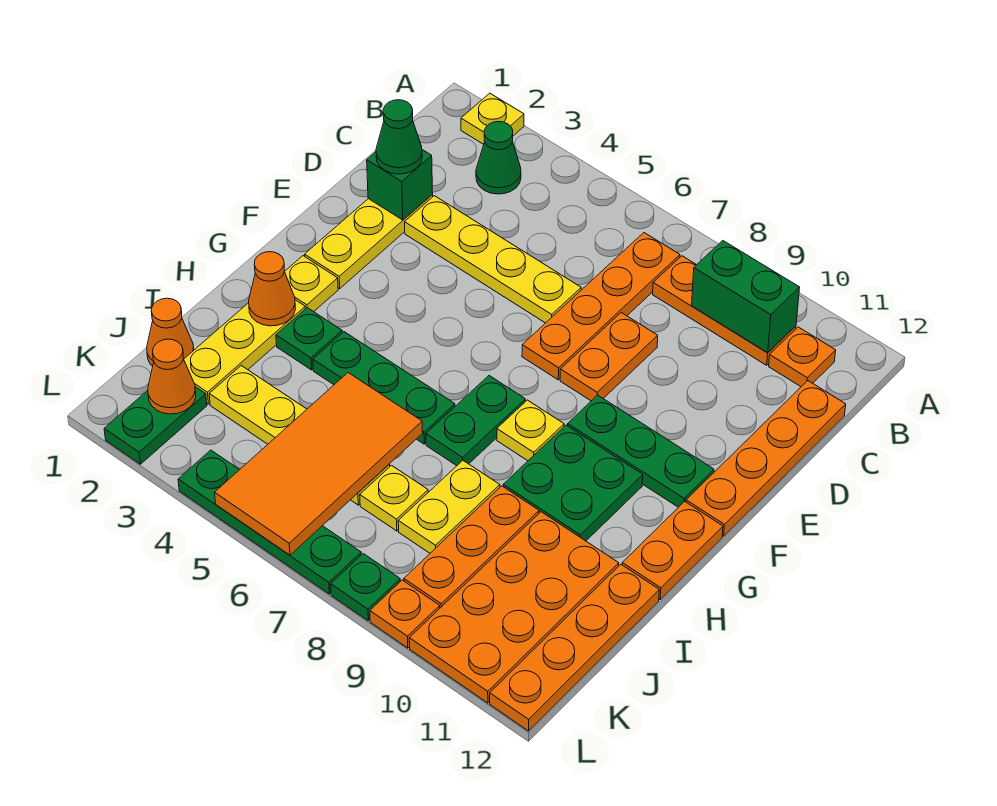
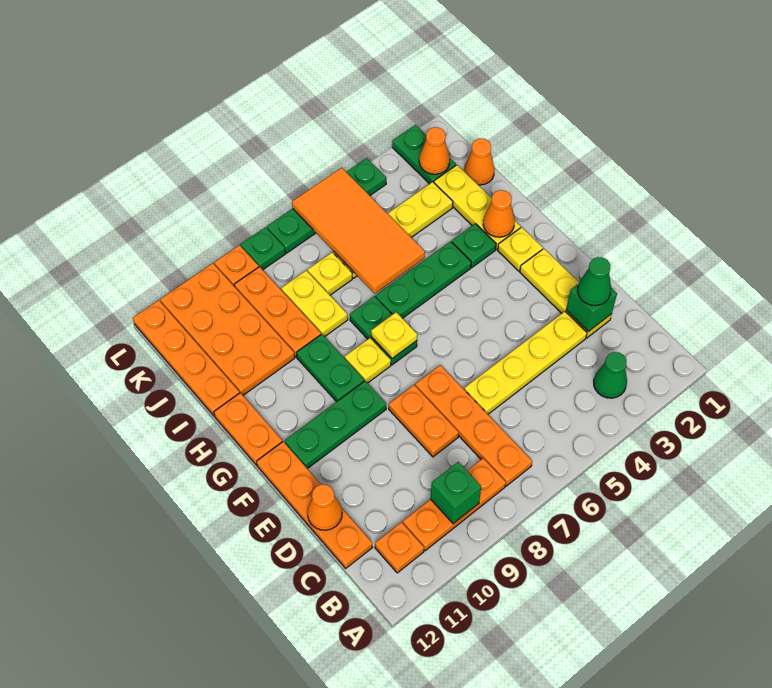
yellow 1x1 plate [461,93,524,144] -> yellow 1x1 plate moved to [371,312,417,359]
green 1x2 brick [692,241,800,353] -> green 1x1 brick [431,462,481,524]
none -> orange 1x1 cone [307,484,342,530]
green 2x2 plate [503,425,643,541] -> green 1x2 plate [297,334,364,402]

